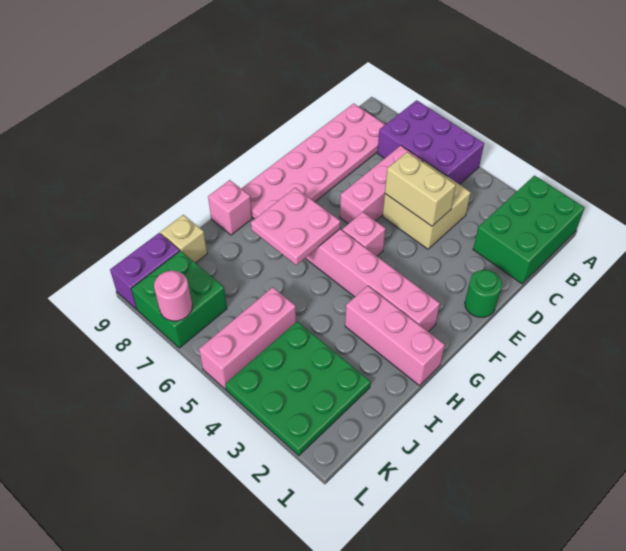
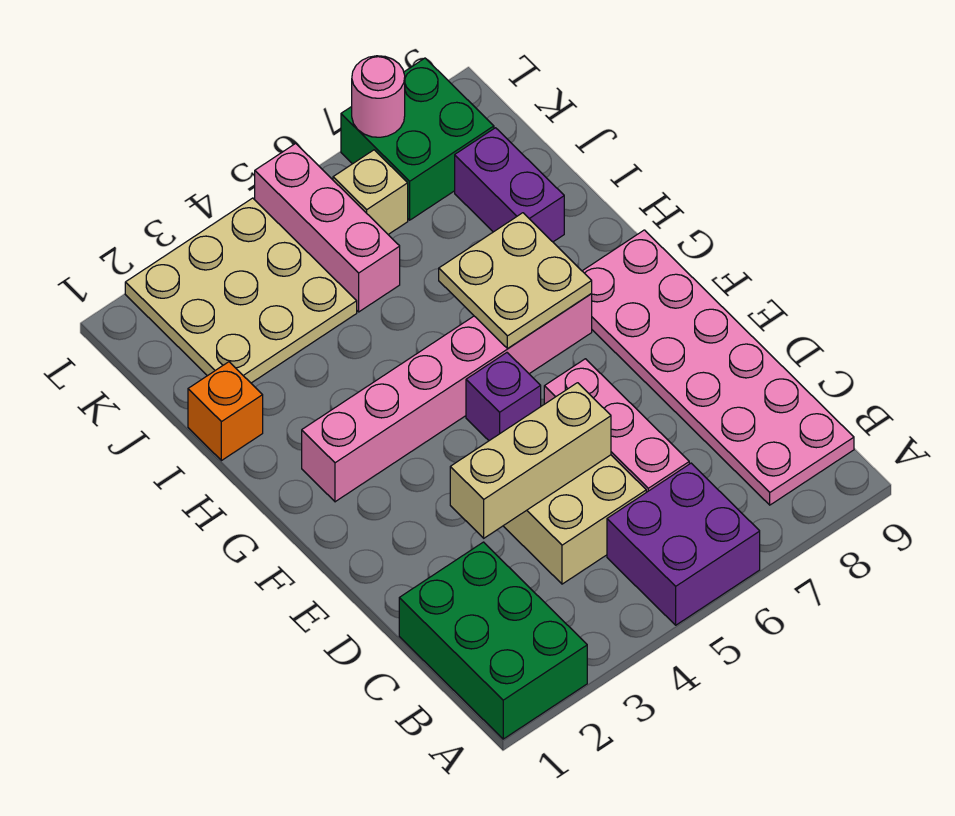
purple 2x3 brick [377,100,484,184] -> purple 2x2 brick [607,463,760,625]
tan 1x2 brick [385,152,456,226] -> tan 1x3 brick [450,383,611,538]
green 1x1 round brick [465,270,502,317] -> none
pink 1x1 brick [342,212,385,256] -> purple 1x1 brick [466,353,541,441]
pink 2x2 plate [251,188,340,265] -> tan 2x2 plate [439,213,592,349]
pink 1x3 brick [345,286,445,386] -> none
pink 1x1 brick [208,180,252,235] -> none
none -> orange 1x1 brick [188,362,263,461]
green 3x3 plate [225,322,370,456] -> tan 3x3 plate [125,198,357,383]
tan 1x1 brick [160,215,207,263] -> tan 1x1 brick moved to [333,150,408,234]
purple 1x2 brick [110,233,180,309] -> purple 1x2 brick moved to [455,128,564,242]

